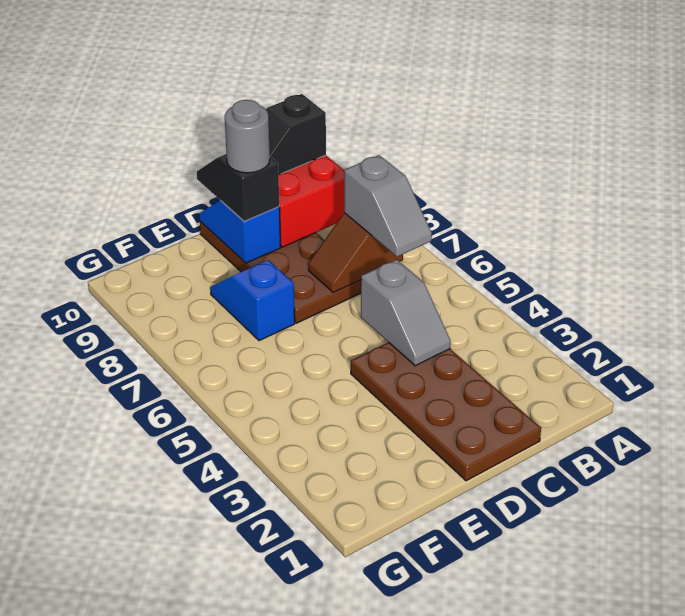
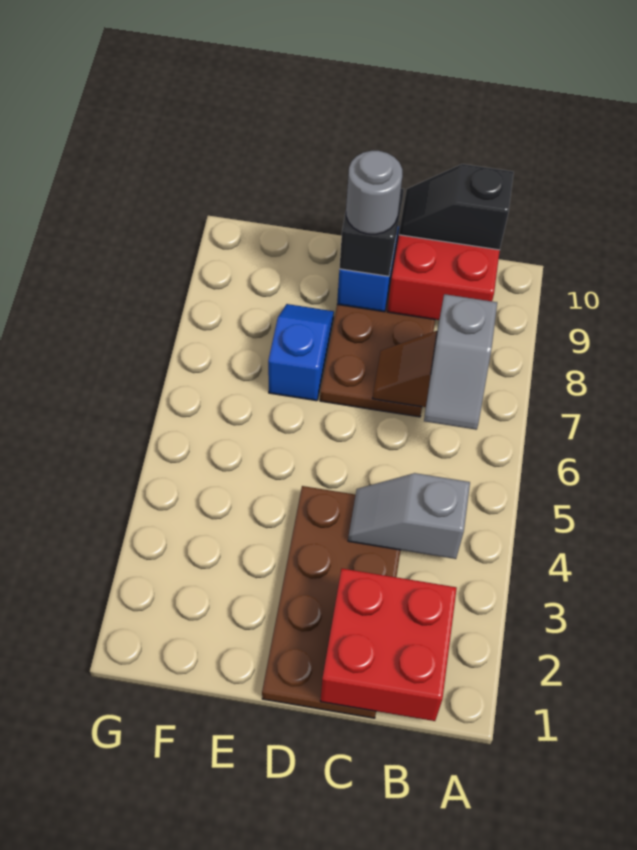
none -> red 2x2 brick [321,569,457,721]
grey 1x2 slope [361,259,451,366] -> grey 1x2 slope turned to [348,473,470,559]

